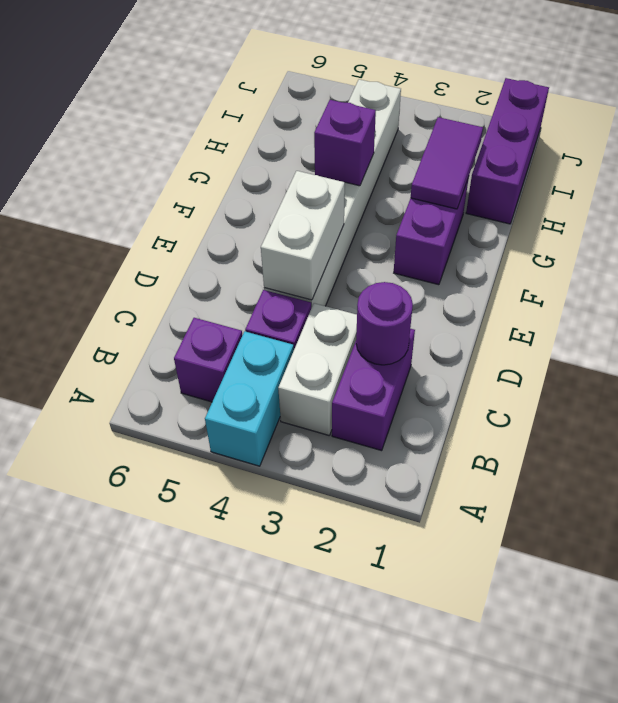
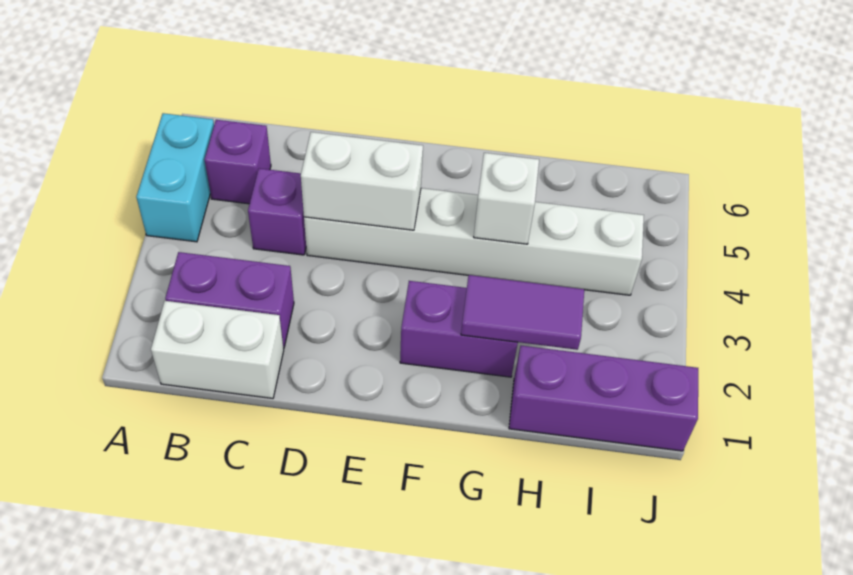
cyan 1x2 brick [205,331,294,466] -> cyan 1x2 brick turned to [136,113,214,242]
white 1x2 brick [278,303,357,435] -> white 1x2 brick moved to [151,301,284,398]
purple 1x1 round brick [356,282,413,365] -> none
purple 1x1 brick [314,100,376,186] -> white 1x1 brick [474,153,539,244]

